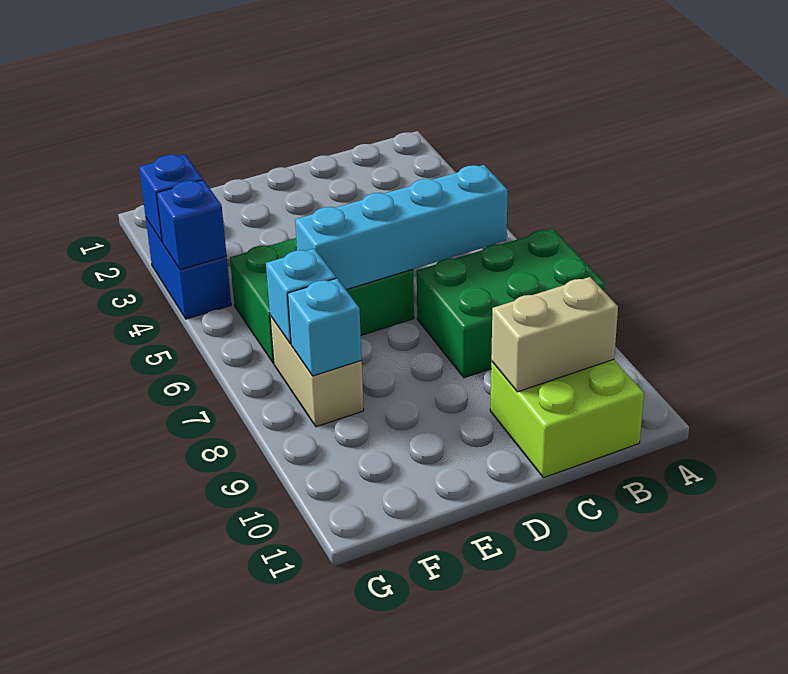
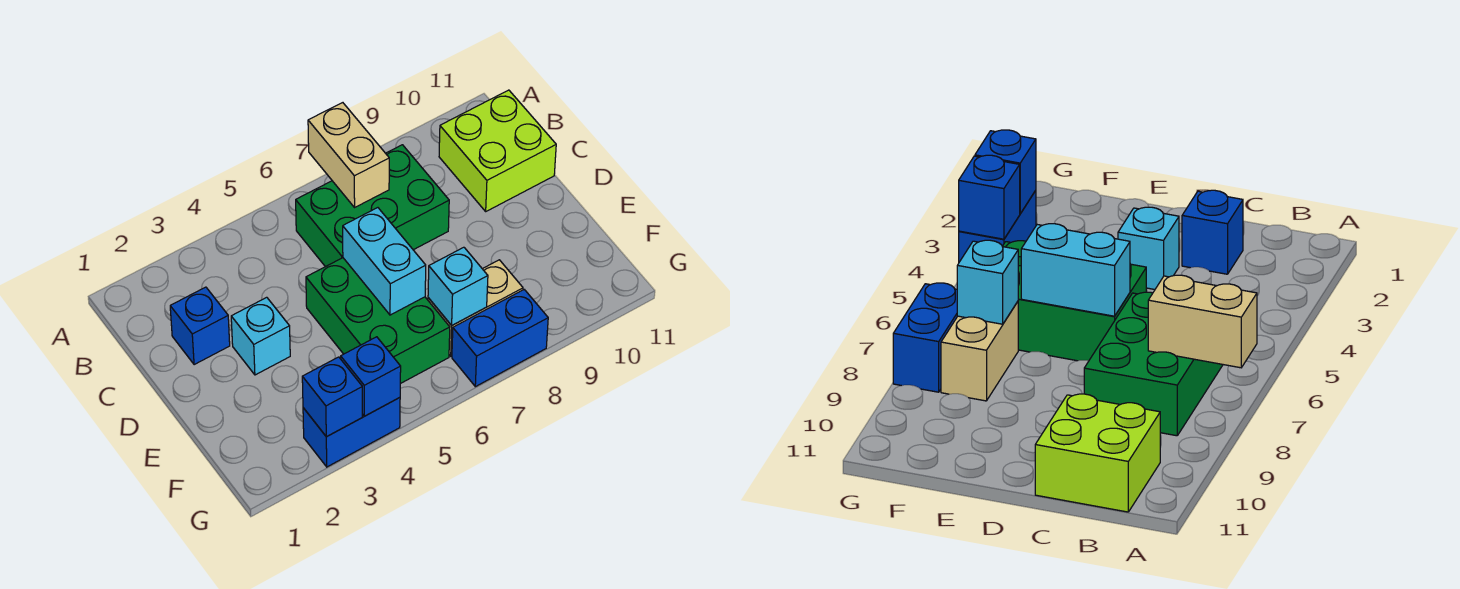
green 2x3 brick [417,229,605,378] -> green 2x3 brick turned to [296,145,449,267]
cyan 1x4 brick [295,165,508,290] -> cyan 1x2 brick [343,208,426,315]
tan 1x2 brick [491,277,618,392] -> tan 1x2 brick moved to [308,103,389,207]
none -> blue 1x1 brick [170,287,230,365]
cyan 1x1 brick [288,278,362,376] -> cyan 1x1 brick moved to [231,297,290,375]
none -> blue 1x2 brick [452,290,548,387]

